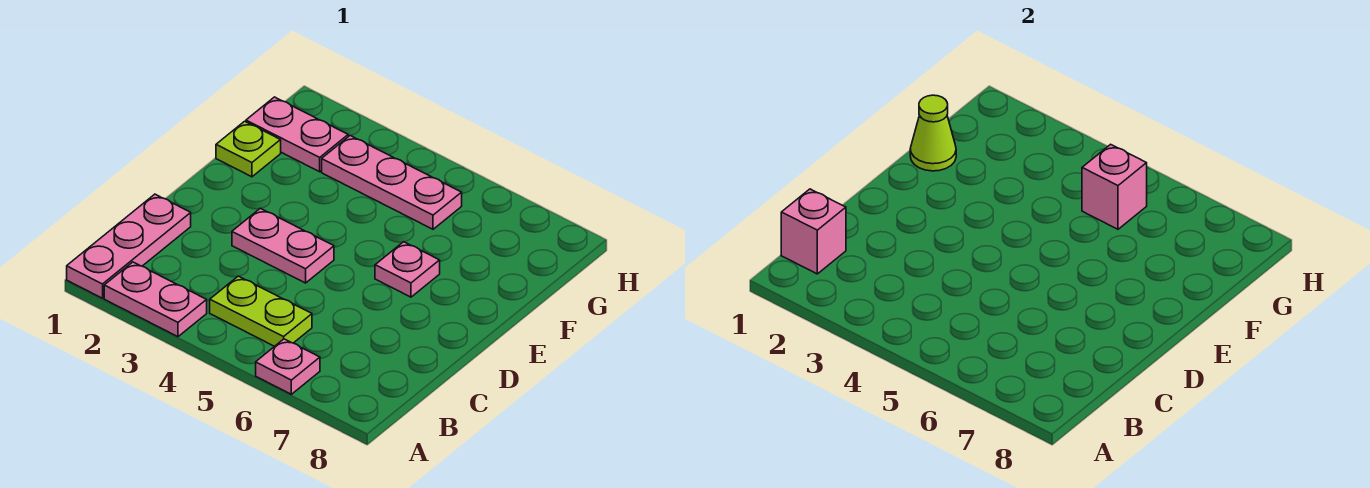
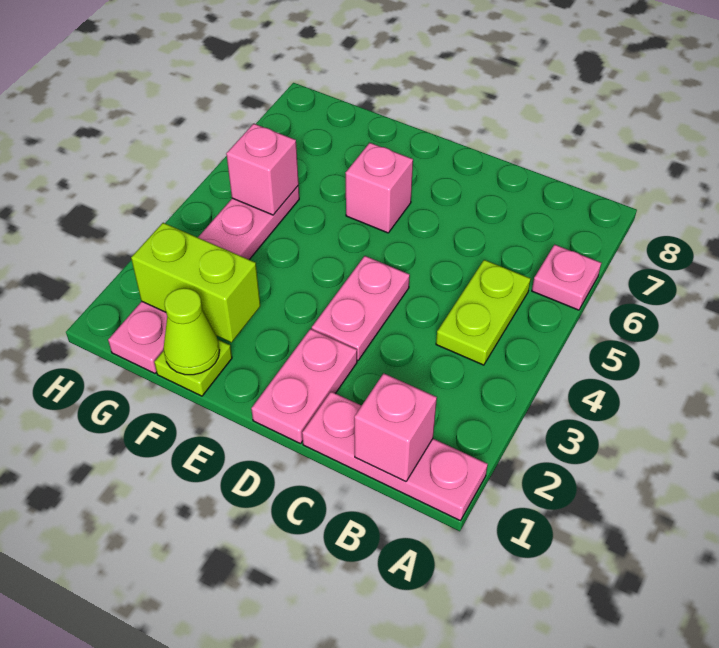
pink 1x2 plate [104,262,207,337] -> pink 1x2 plate moved to [251,329,357,444]
pink 1x1 plate [375,242,440,297] -> pink 1x1 brick [346,143,413,233]
none -> lime 1x2 brick [131,223,260,342]

